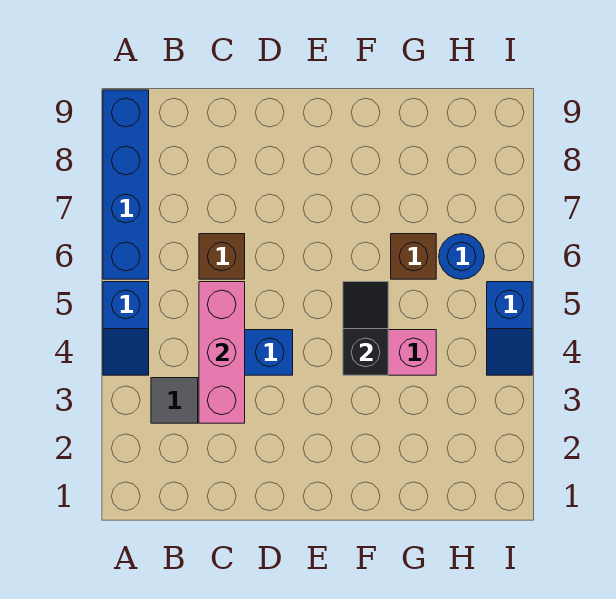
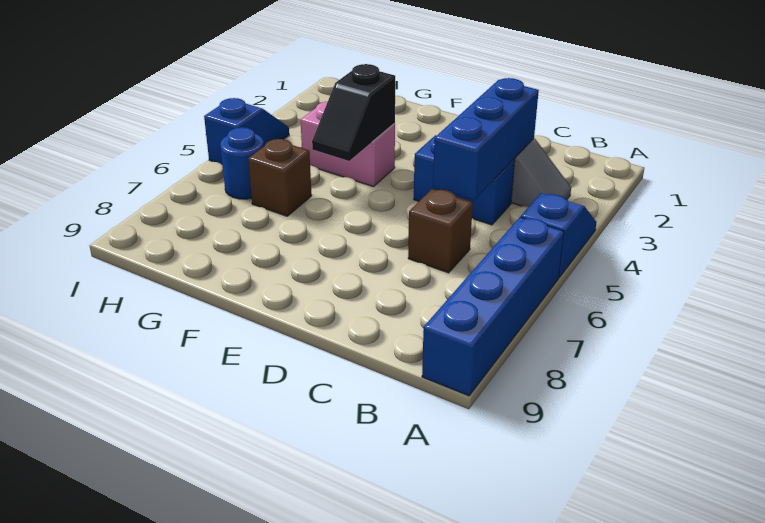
pink 1x3 brick [199,282,245,423] -> blue 1x3 brick [433,78,539,200]

